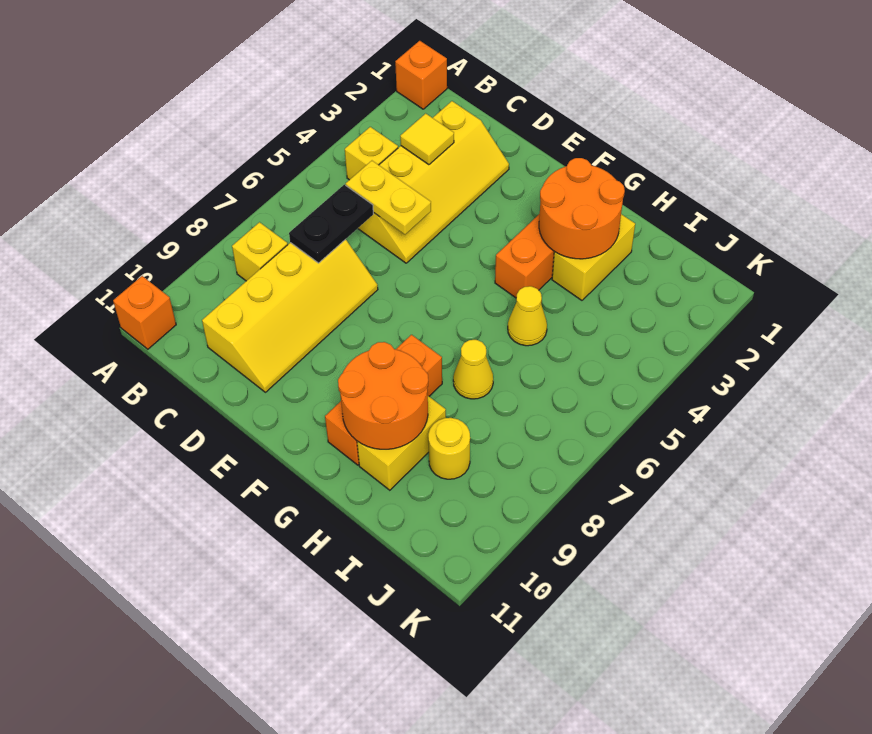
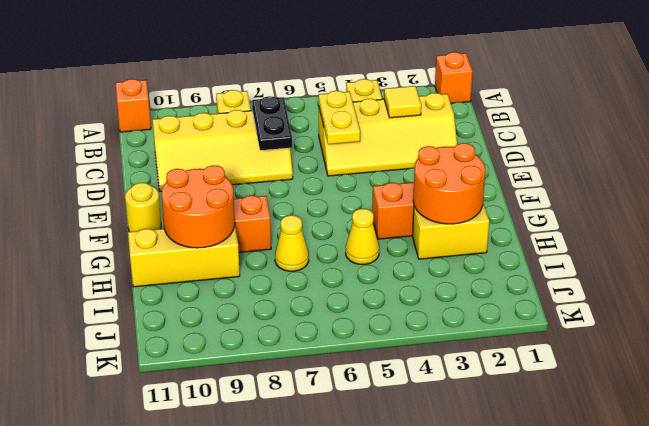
black 1x2 plate [289,185,373,263] -> black 1x2 plate turned to [252,96,292,150]
yellow 1x2 brick [357,396,446,490] -> yellow 1x3 brick [128,226,240,287]
yellow 1x1 round brick [428,418,470,479] -> yellow 1x1 round brick moved to [125,183,161,232]

